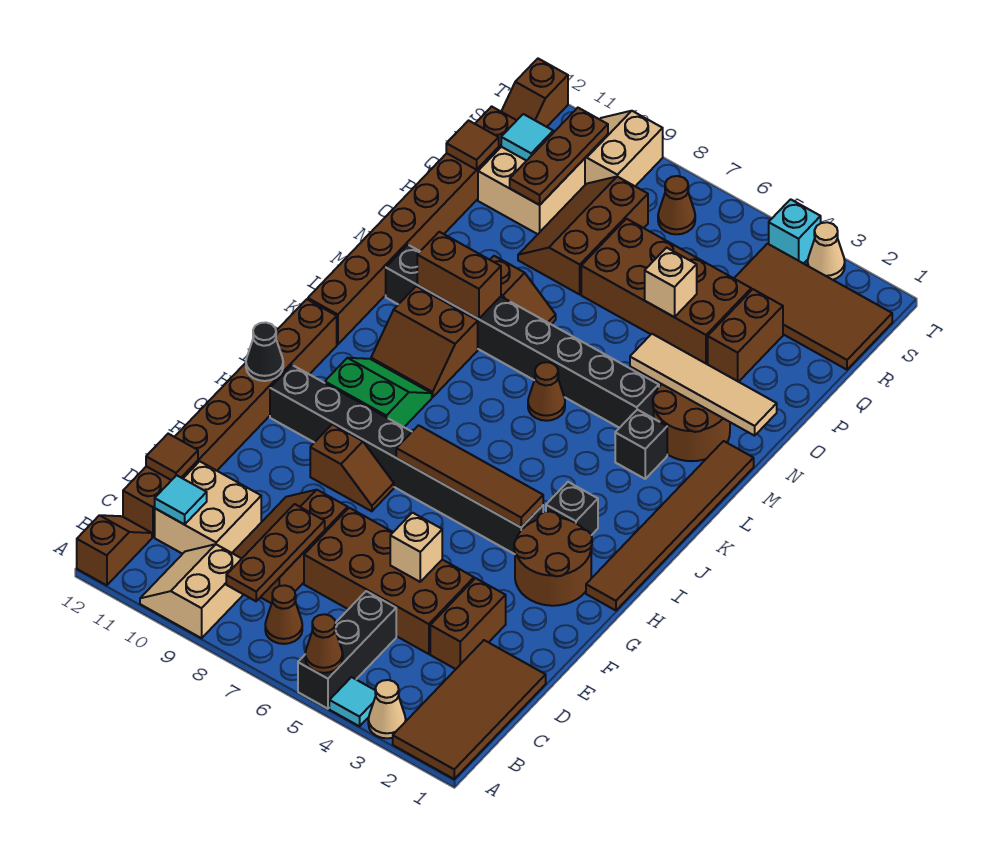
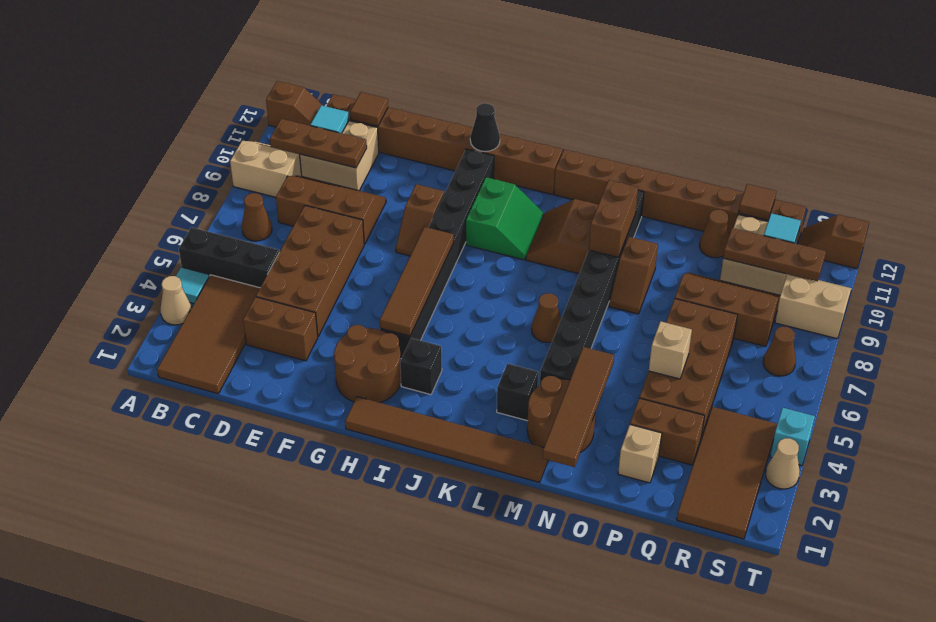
brown 2x4 tile [393,640,546,779] -> brown 2x4 tile turned to [157,275,260,394]
brown 1x1 cone [305,614,343,673] -> brown 1x1 cone moved to [699,210,729,258]
brown 1x3 plate [226,504,325,601] -> brown 1x3 plate moved to [270,119,367,168]
tan 1x1 brick [390,513,442,582] -> tan 1x1 brick moved to [618,425,662,483]
tan 1x4 tile [630,334,777,436] -> brown 1x4 tile [543,347,614,467]

